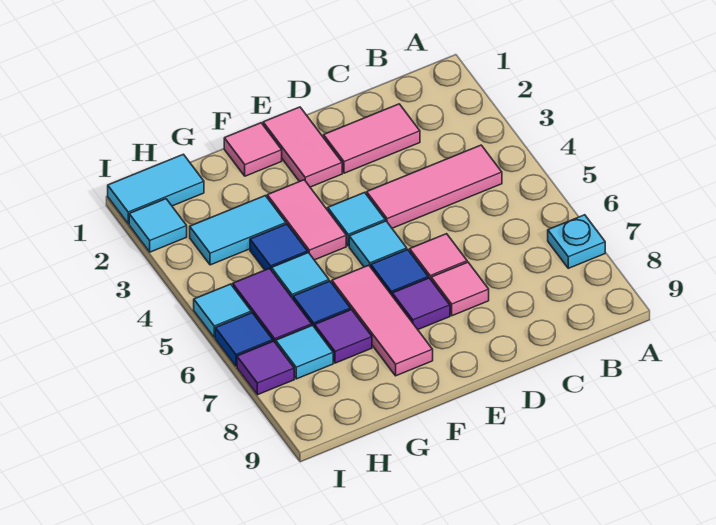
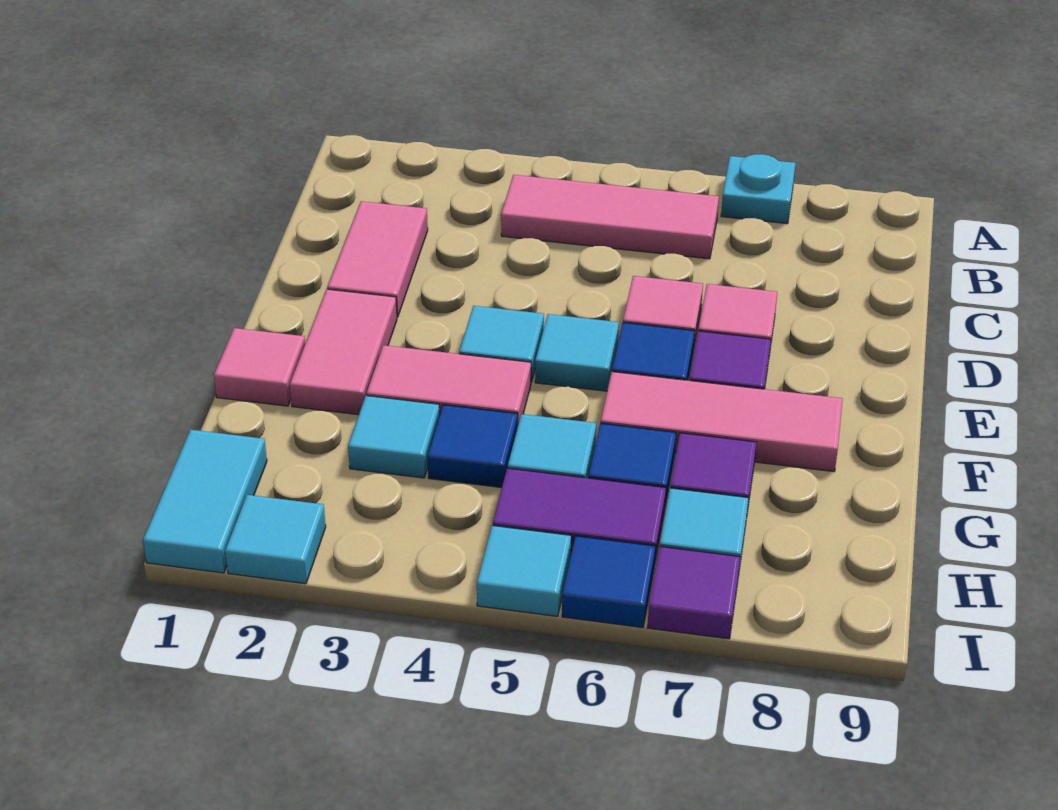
pink 1x3 tile [367,145,502,228] -> pink 1x3 tile turned to [501,175,719,259]
pink 1x2 tile [263,107,342,187] -> pink 1x2 tile turned to [290,289,397,415]
cyan 1x2 tile [190,196,286,265] -> cyan 1x1 tile [348,396,440,478]

